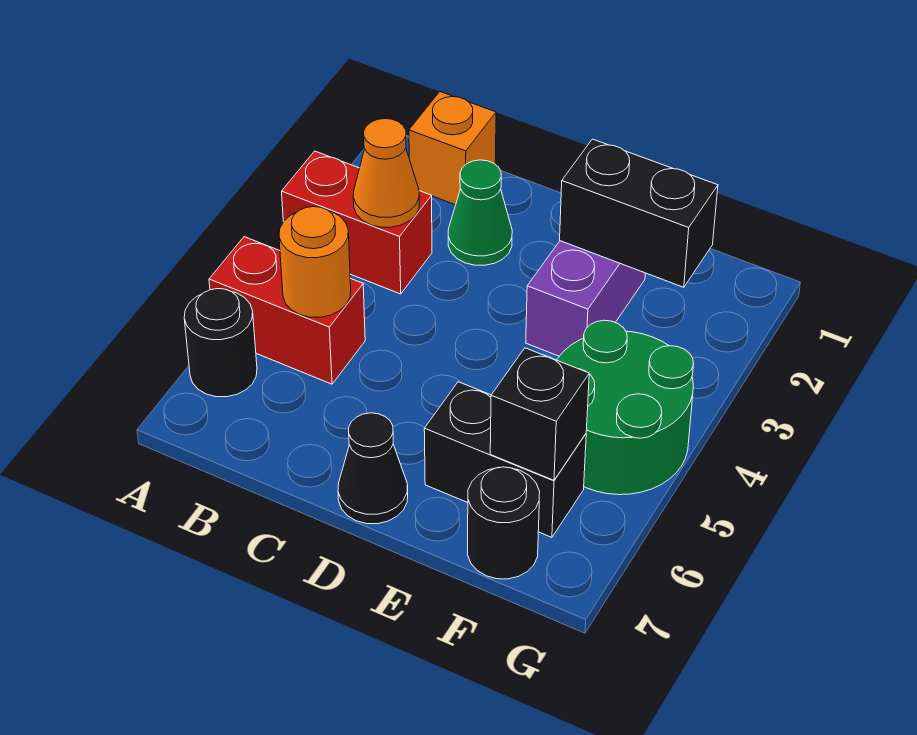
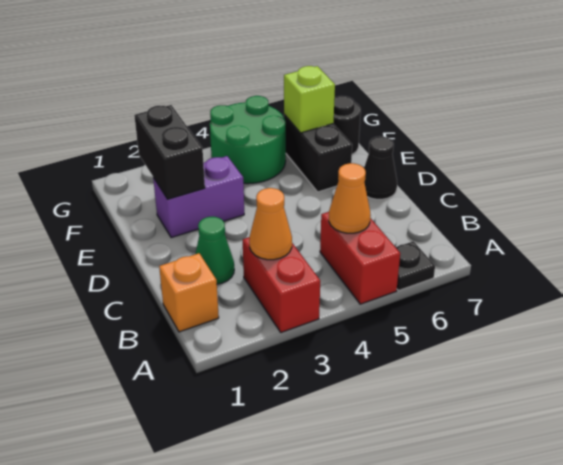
black 1x1 round brick [184,289,257,397] -> black 1x1 plate [396,241,435,291]
orange 1x1 round brick [279,207,351,317] -> orange 1x1 cone [329,163,371,233]
black 1x1 brick [490,348,589,480] -> lime 1x1 brick [284,66,335,133]

